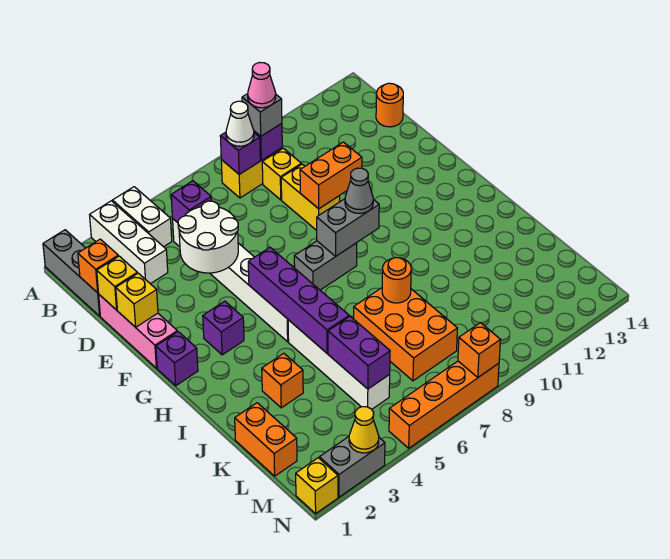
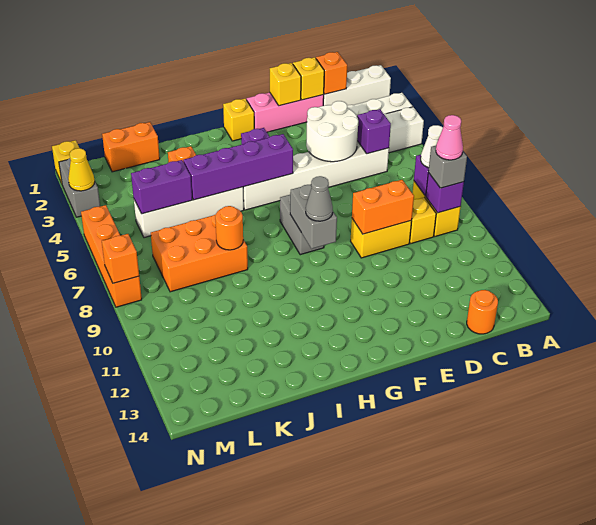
grey 1x3 brick [43,230,100,316] -> white 1x3 brick [323,65,391,106]
orange 1x2 brick [300,142,362,209] -> orange 1x2 brick turned to [352,180,414,234]
purple 1x1 brick [156,332,198,386] -> yellow 1x1 brick [223,99,254,141]

